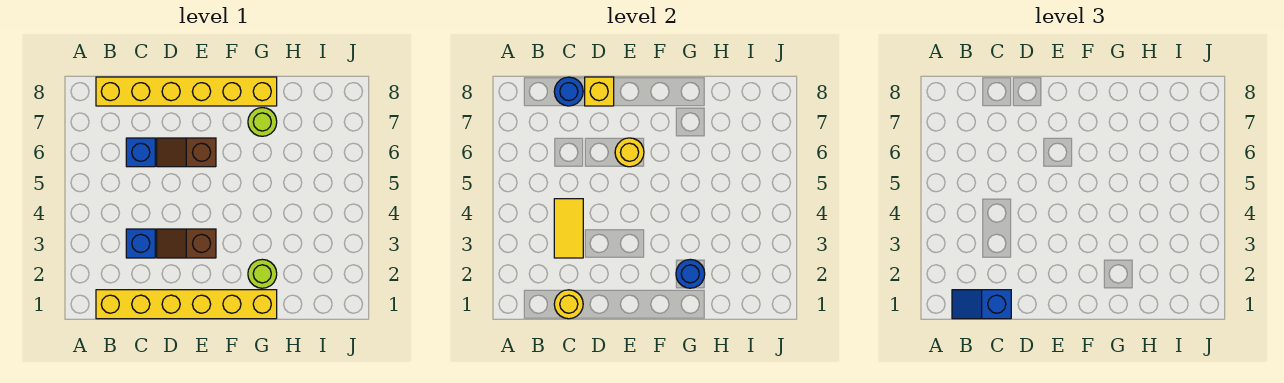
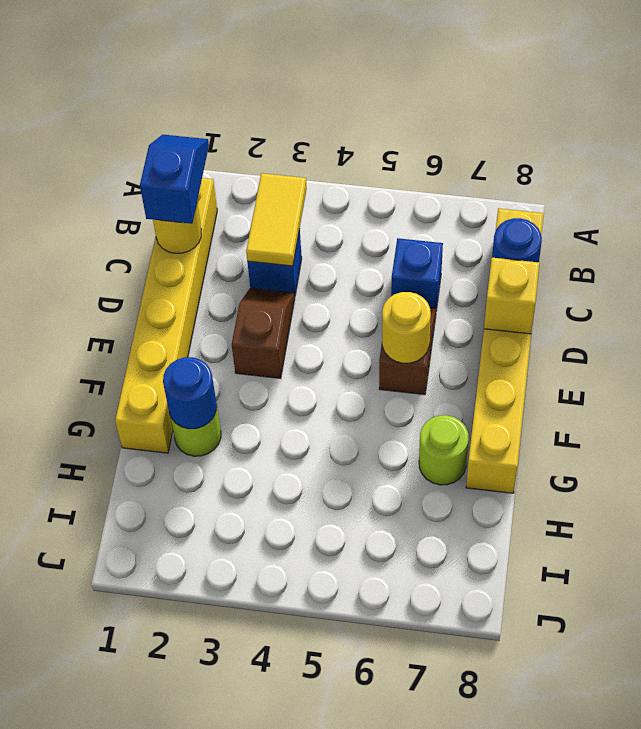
yellow 1x2 tile [554,199,583,258] -> yellow 1x2 tile turned to [246,173,307,266]

